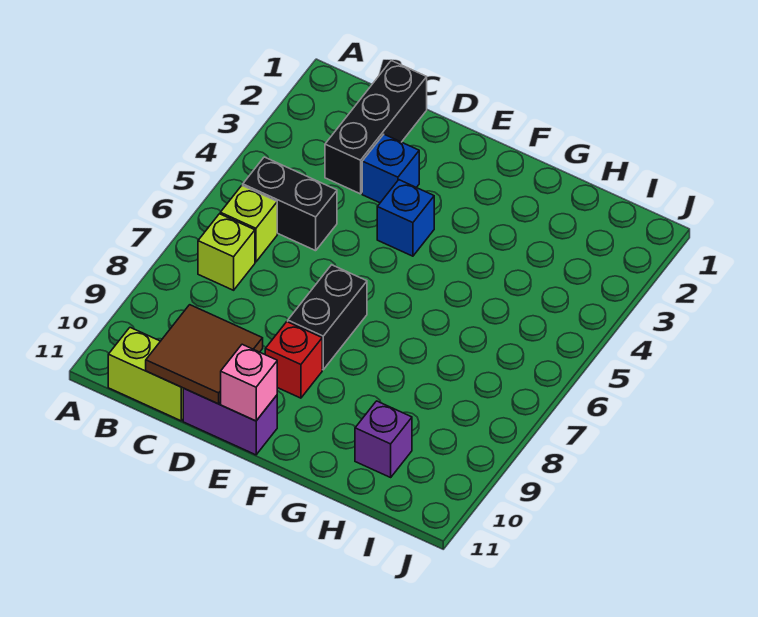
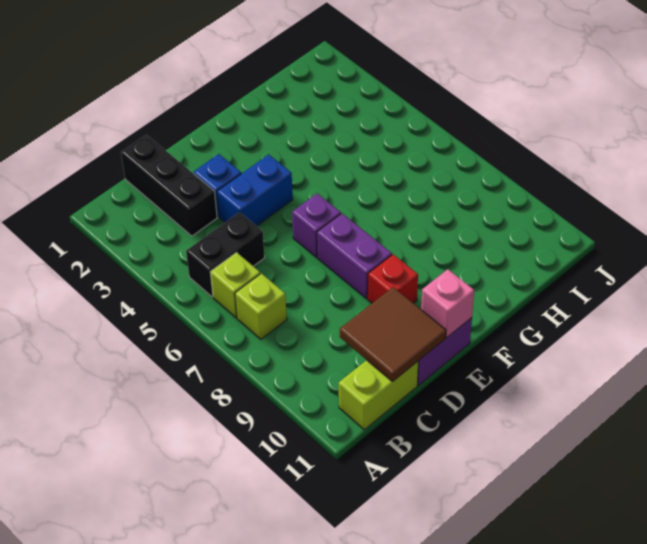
blue 1x1 brick [377,180,434,256] -> blue 1x2 brick [217,155,293,226]
black 1x2 brick [288,265,367,370] -> purple 1x2 brick [317,214,392,299]
purple 1x1 brick [355,401,412,477] -> purple 1x1 brick moved to [292,193,341,257]

